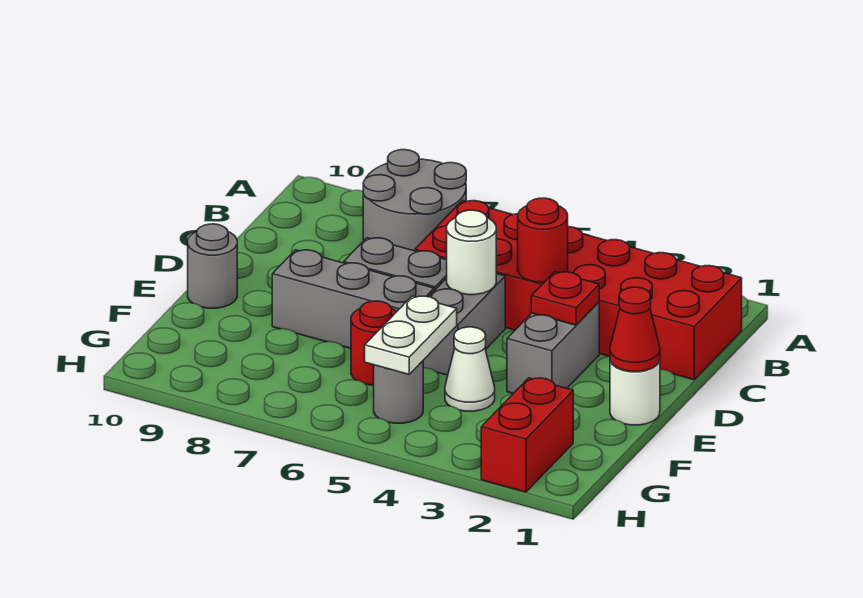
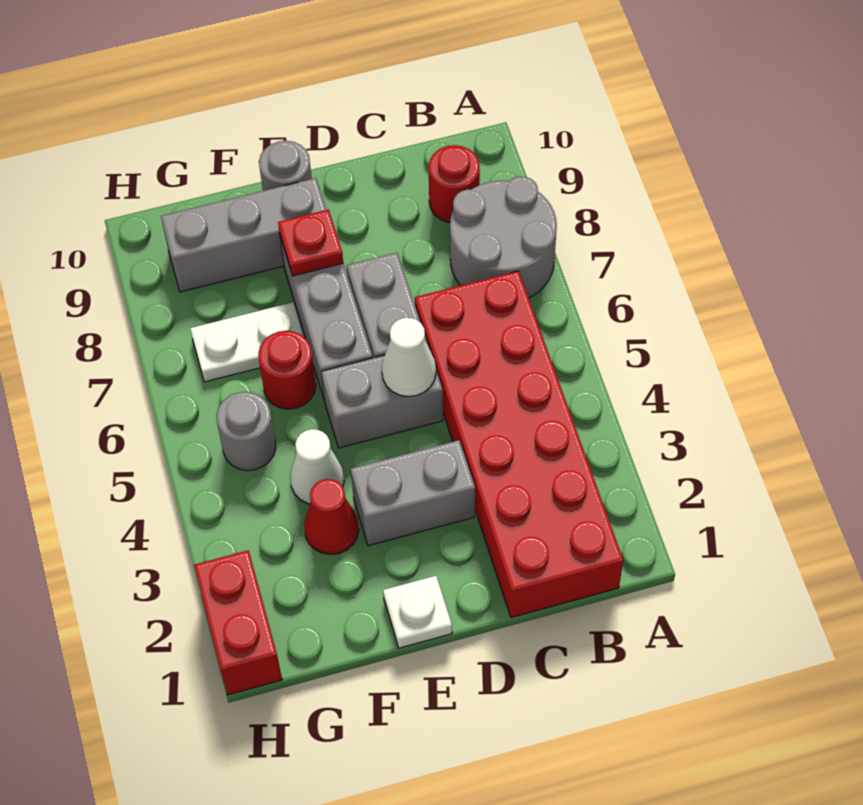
red 1x1 round brick [518,198,568,282] -> red 1x1 round brick moved to [428,145,480,222]
red 1x1 plate [531,272,599,325] -> red 1x1 plate moved to [278,209,343,276]
white 1x1 round brick [447,210,496,295] -> white 1x1 cone [382,318,436,397]
white 1x1 round brick [610,361,660,425] -> white 1x1 plate [383,576,452,648]
red 1x1 cone [610,287,660,372] -> red 1x1 cone moved to [304,479,359,554]
none -> grey 1x3 brick [161,178,326,292]
white 1x2 plate [365,296,457,374] -> white 1x2 plate moved to [190,302,304,382]
red 1x2 brick [481,378,573,492] -> red 1x2 brick turned to [194,550,282,695]

